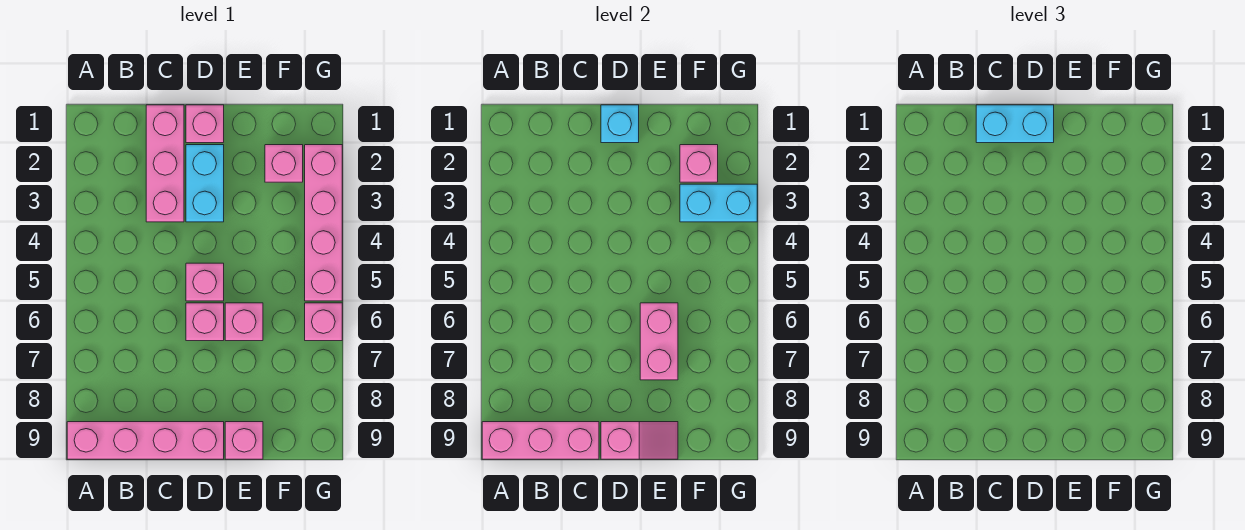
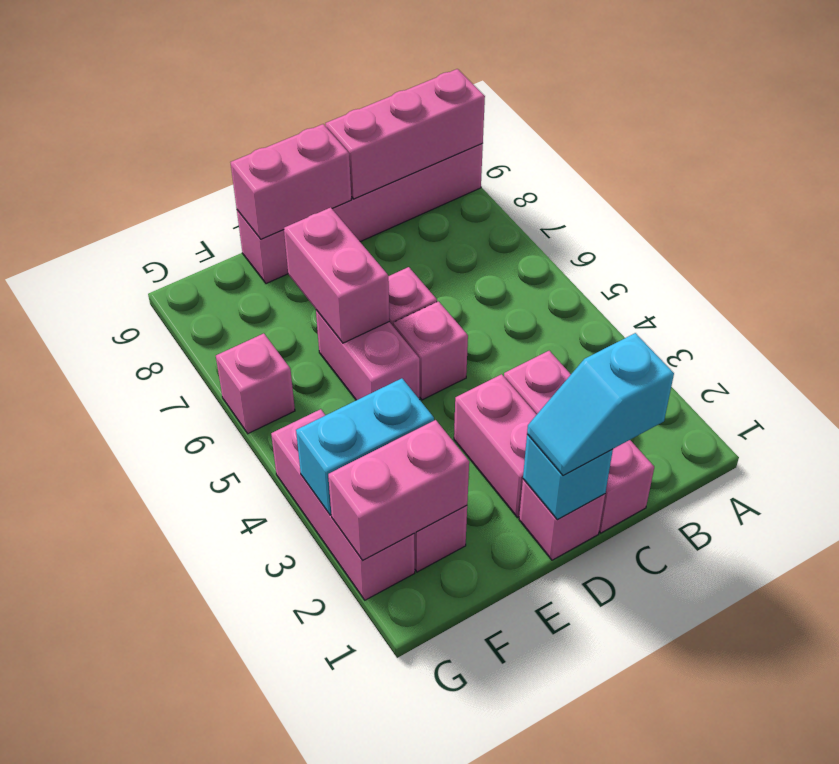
cyan 1x2 brick [976,105,1054,143] -> cyan 1x2 slope [527,333,674,475]
cyan 1x2 brick [186,145,224,222] -> pink 1x2 brick [454,374,537,518]
pink 1x2 slope [601,422,678,459] -> pink 1x2 brick [231,124,351,239]
pink 1x1 brick [225,303,263,341] -> pink 1x2 brick [316,310,420,400]
pink 1x1 brick [680,145,718,182] -> pink 1x2 brick [328,420,469,560]
pink 1x4 brick [305,145,342,301] -> pink 1x3 brick [271,409,415,600]

